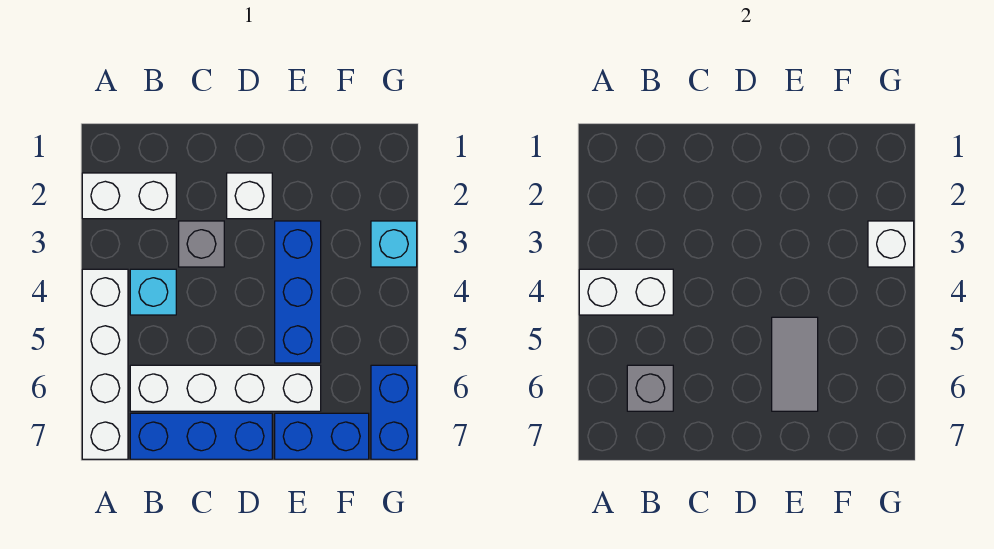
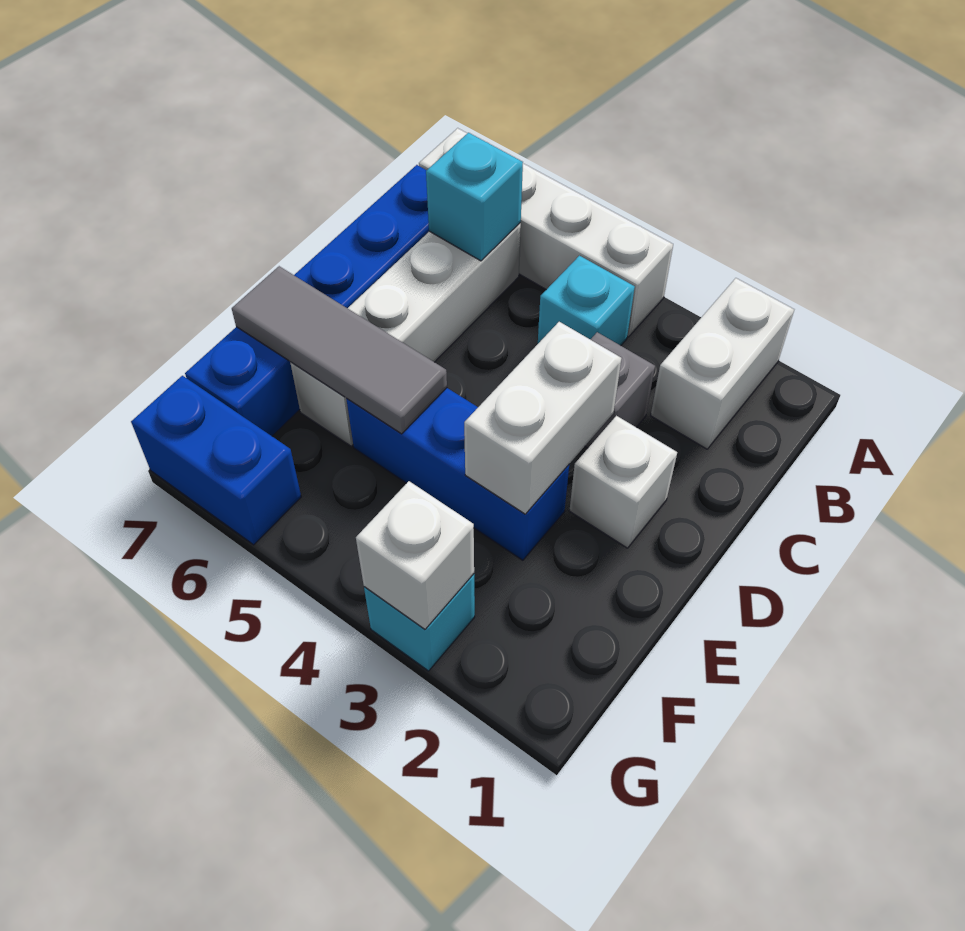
white 1x2 brick [579,269,673,315] -> white 1x2 brick moved to [464,322,622,514]
grey 1x1 brick [627,365,673,411] -> cyan 1x1 brick [426,133,523,261]
grey 1x2 tile [772,317,818,411] -> grey 1x3 tile [232,266,447,434]

